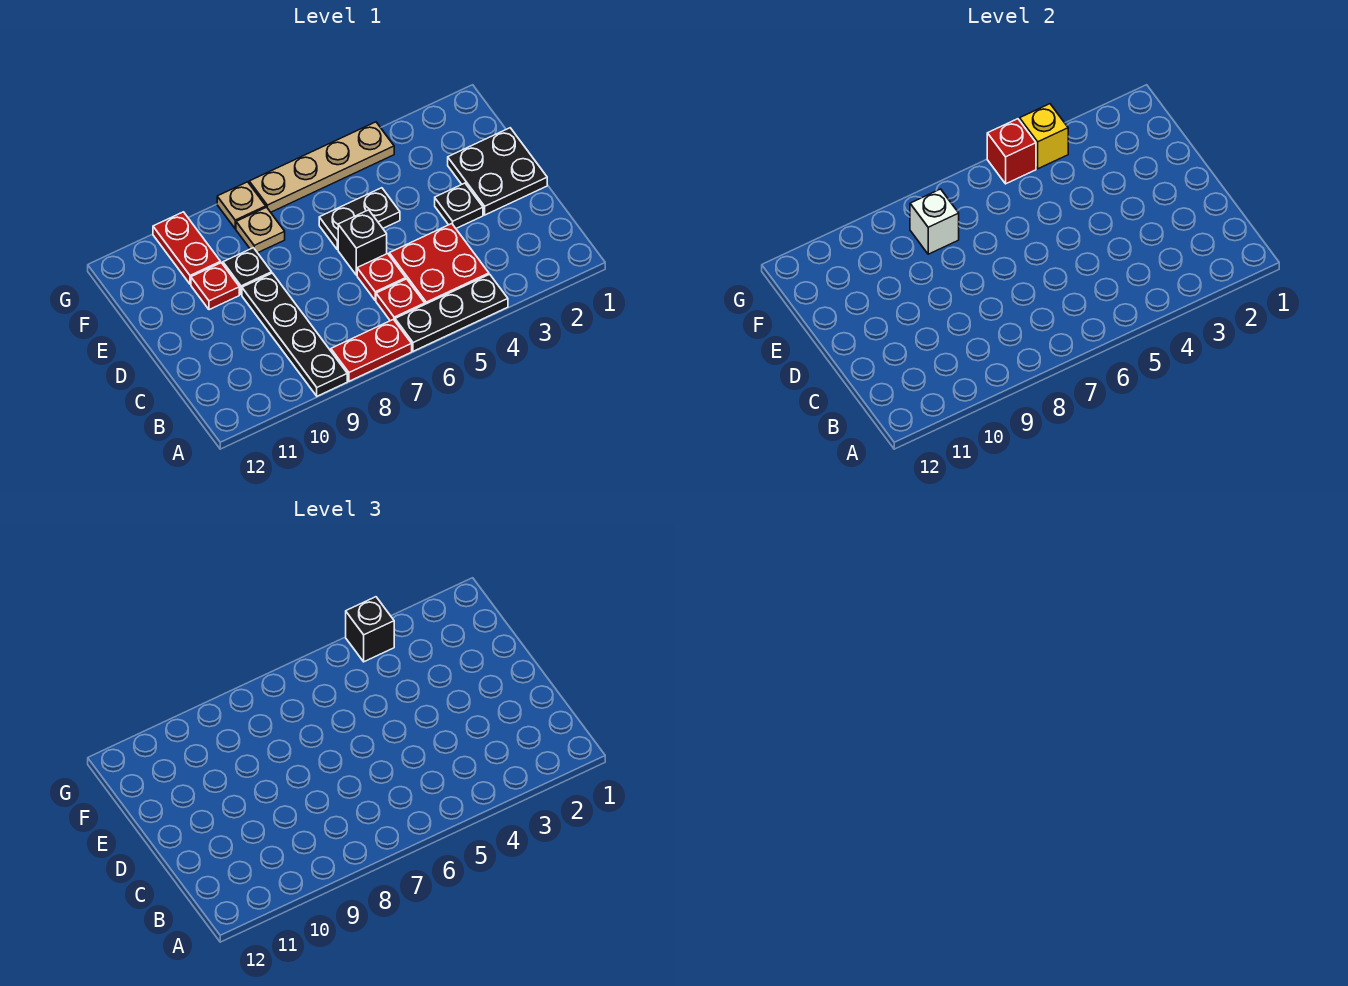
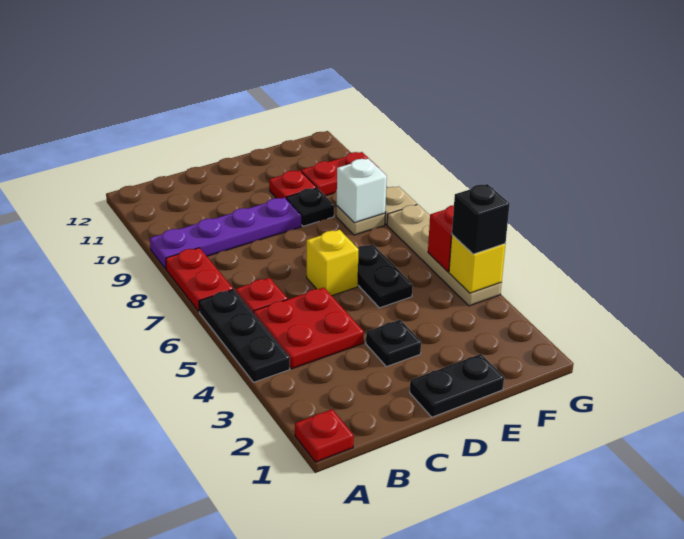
black 1x4 plate [242,273,347,396] -> purple 1x4 plate [150,198,301,269]
red 1x1 plate [357,254,406,300] -> red 1x1 plate moved to [295,409,354,462]
black 2x2 plate [448,128,547,215] -> black 1x2 plate [410,354,504,417]
black 1x1 brick [338,210,387,275] -> yellow 1x1 brick [307,230,359,296]

